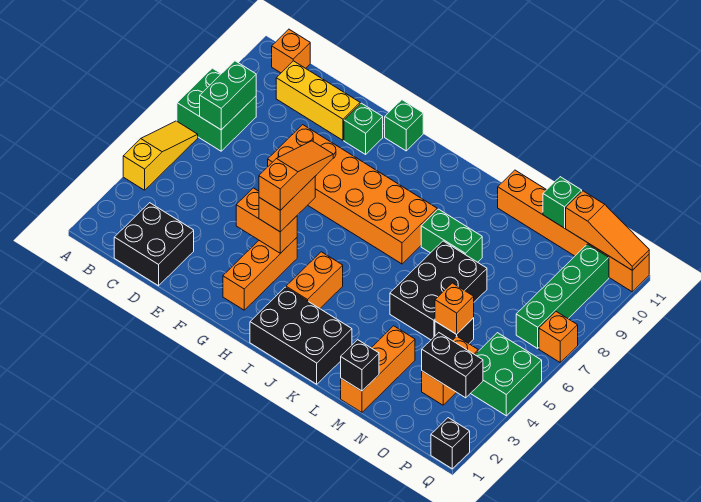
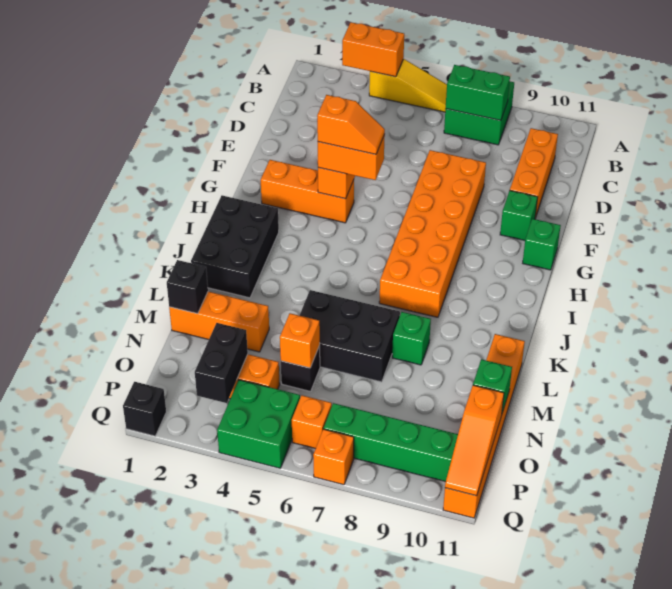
orange 1x1 brick [272,29,310,73] -> orange 1x1 brick moved to [292,395,332,449]
black 2x2 brick [114,203,194,286] -> none
yellow 1x3 brick [276,61,360,140] -> orange 1x3 brick [510,128,558,218]
orange 1x3 slope [259,141,333,210] -> orange 1x2 slope [317,95,385,154]
orange 1x2 brick [286,252,343,308] -> orange 1x2 brick moved to [342,22,404,77]
green 1x2 brick [421,209,482,262] -> green 1x1 brick [392,312,431,365]

